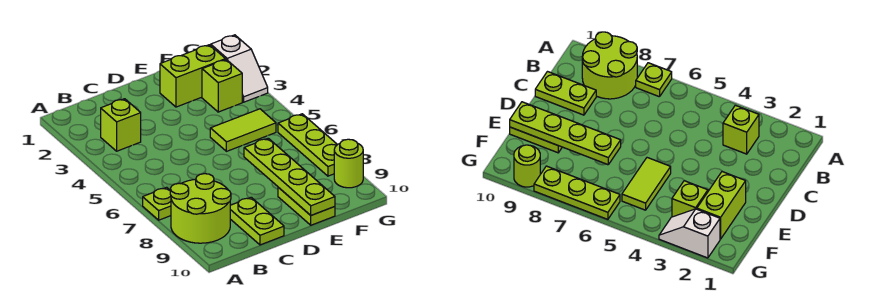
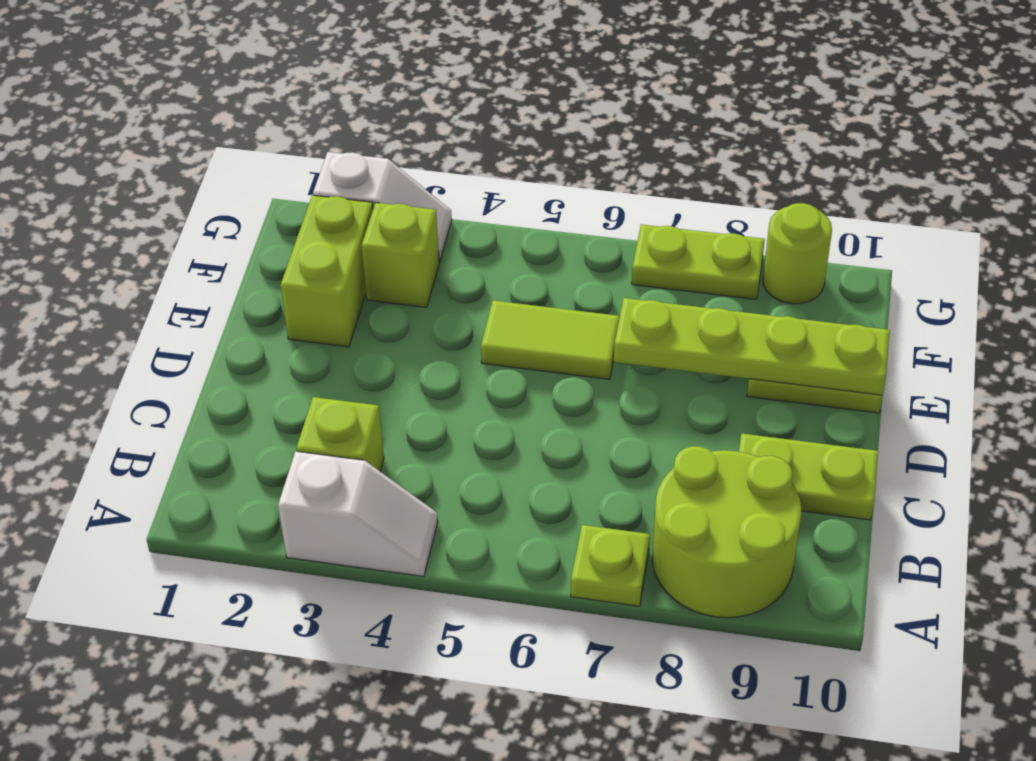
none -> white 1x2 slope [278,451,438,576]
lime 1x2 tile [210,109,276,151] -> lime 1x2 tile turned to [481,301,620,379]
lime 1x3 plate [278,114,337,176] -> lime 1x2 plate [632,225,765,299]

